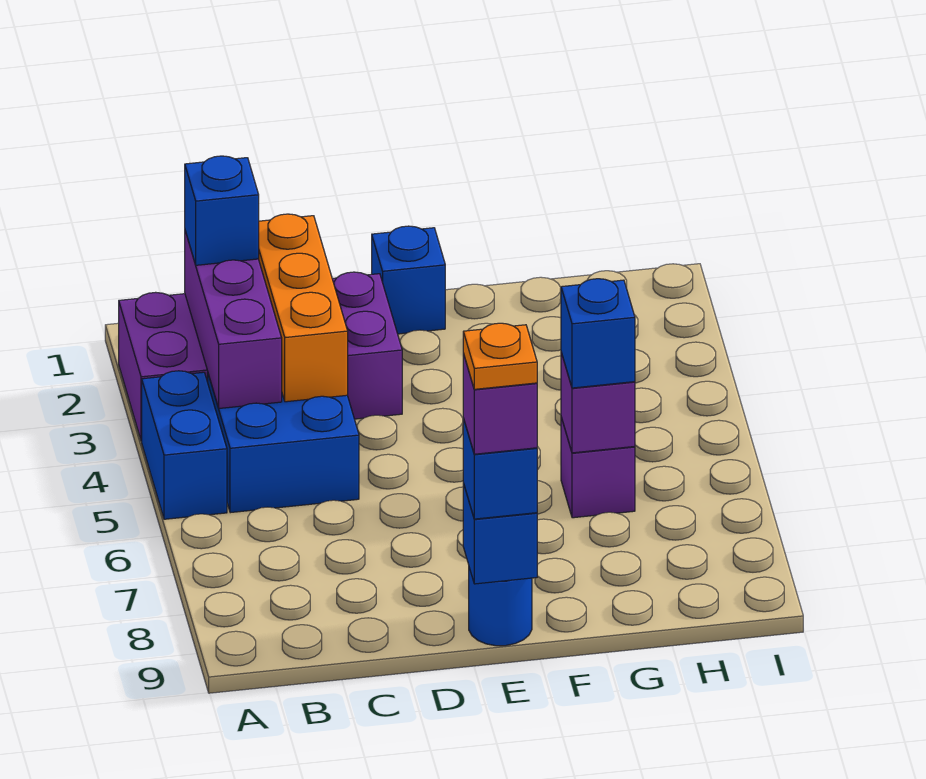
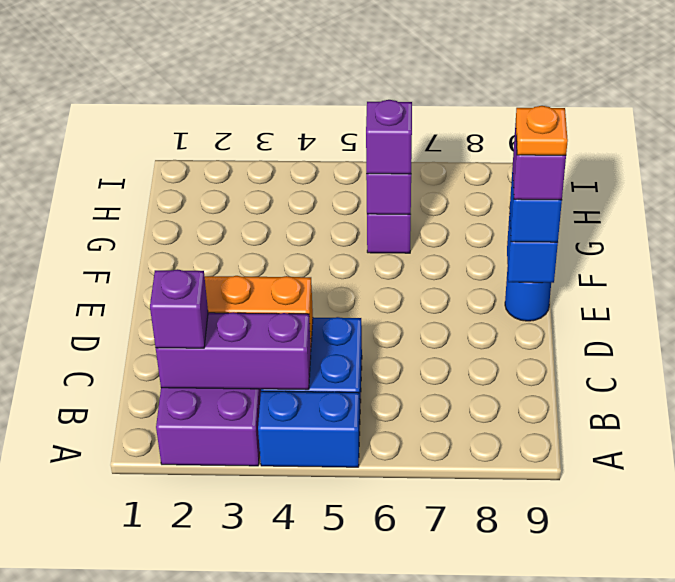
blue 1x1 brick [185,156,259,265] -> purple 1x1 brick [150,269,208,348]
blue 1x1 brick [372,226,445,334] -> none
blue 1x1 brick [561,279,635,388] -> purple 1x1 brick [366,100,412,174]

